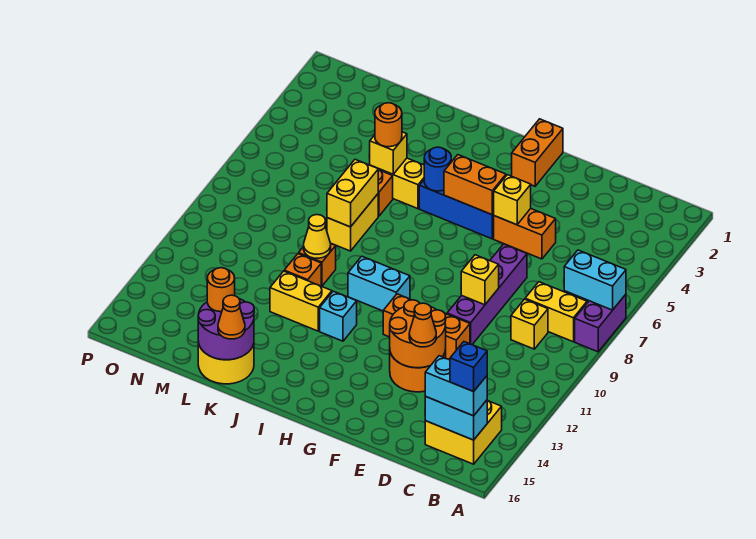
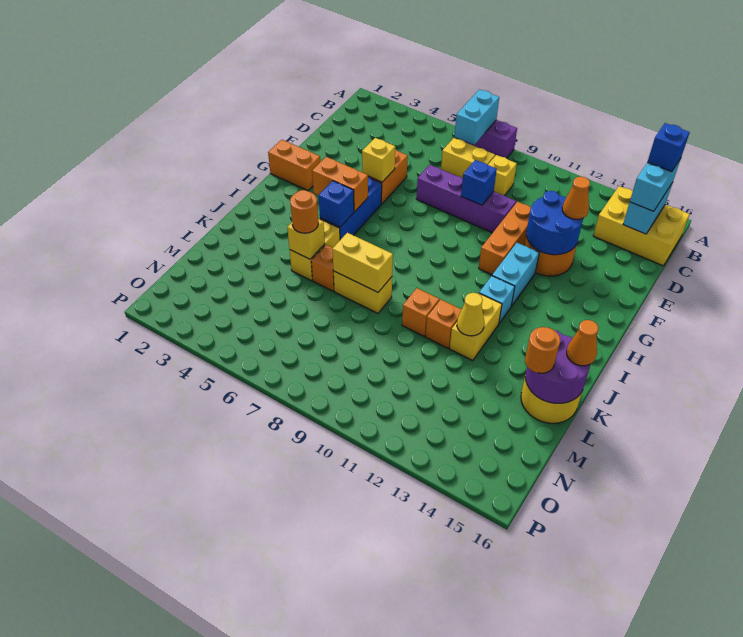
yellow 1x2 brick [525,282,587,342] -> yellow 1x2 brick turned to [441,138,495,179]
yellow 2x2 brick [425,400,502,464] -> yellow 2x3 brick [593,186,690,266]
yellow 1x1 brick [461,255,499,305] -> blue 1x1 brick [461,160,497,205]
orange 2x2 round brick [390,300,446,368] -> blue 2x2 round brick [526,191,583,255]
orange 1x2 brick [444,155,506,215] -> orange 1x2 brick turned to [312,157,368,212]
cyan 1x2 brick [348,256,410,311] -> cyan 1x2 brick moved to [492,243,539,306]
blue 1x1 round brick [424,147,451,191] -> blue 1x1 brick [319,181,354,227]
yellow 1x1 cone [304,215,331,258] -> yellow 1x1 cone moved to [457,293,484,336]

